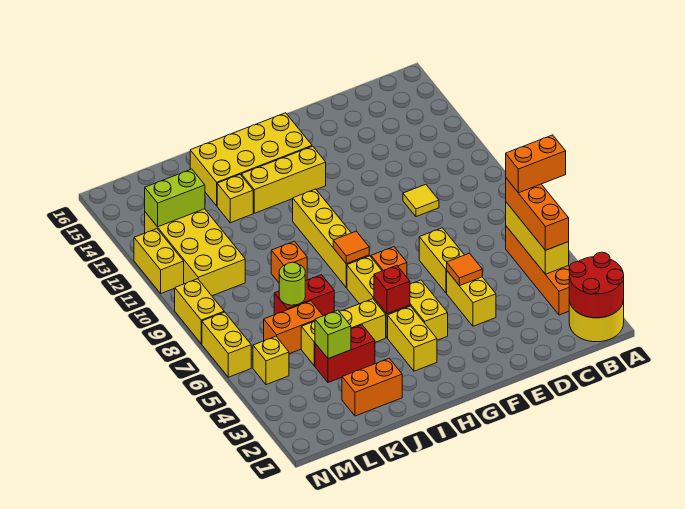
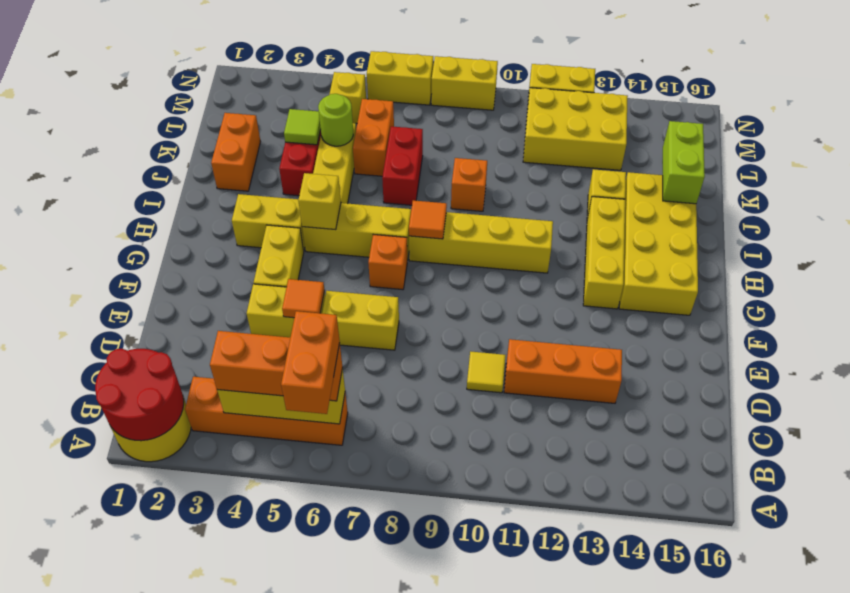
none -> orange 1x3 brick [504,339,622,403]
yellow 1x2 brick [410,280,448,340] -> yellow 1x2 brick turned to [254,225,304,287]
red 1x1 brick [374,265,410,314] -> yellow 1x1 brick [298,173,341,230]
lime 1x1 brick [315,310,351,359] -> lime 1x1 tile [284,109,321,145]
lime 1x1 round brick [279,262,305,305] -> lime 1x1 round brick moved to [318,94,353,146]
yellow 2x4 brick [145,209,245,296] -> yellow 2x3 brick [523,88,628,170]
lime 1x2 brick [145,169,205,227] -> lime 1x2 brick moved to [663,121,705,204]

